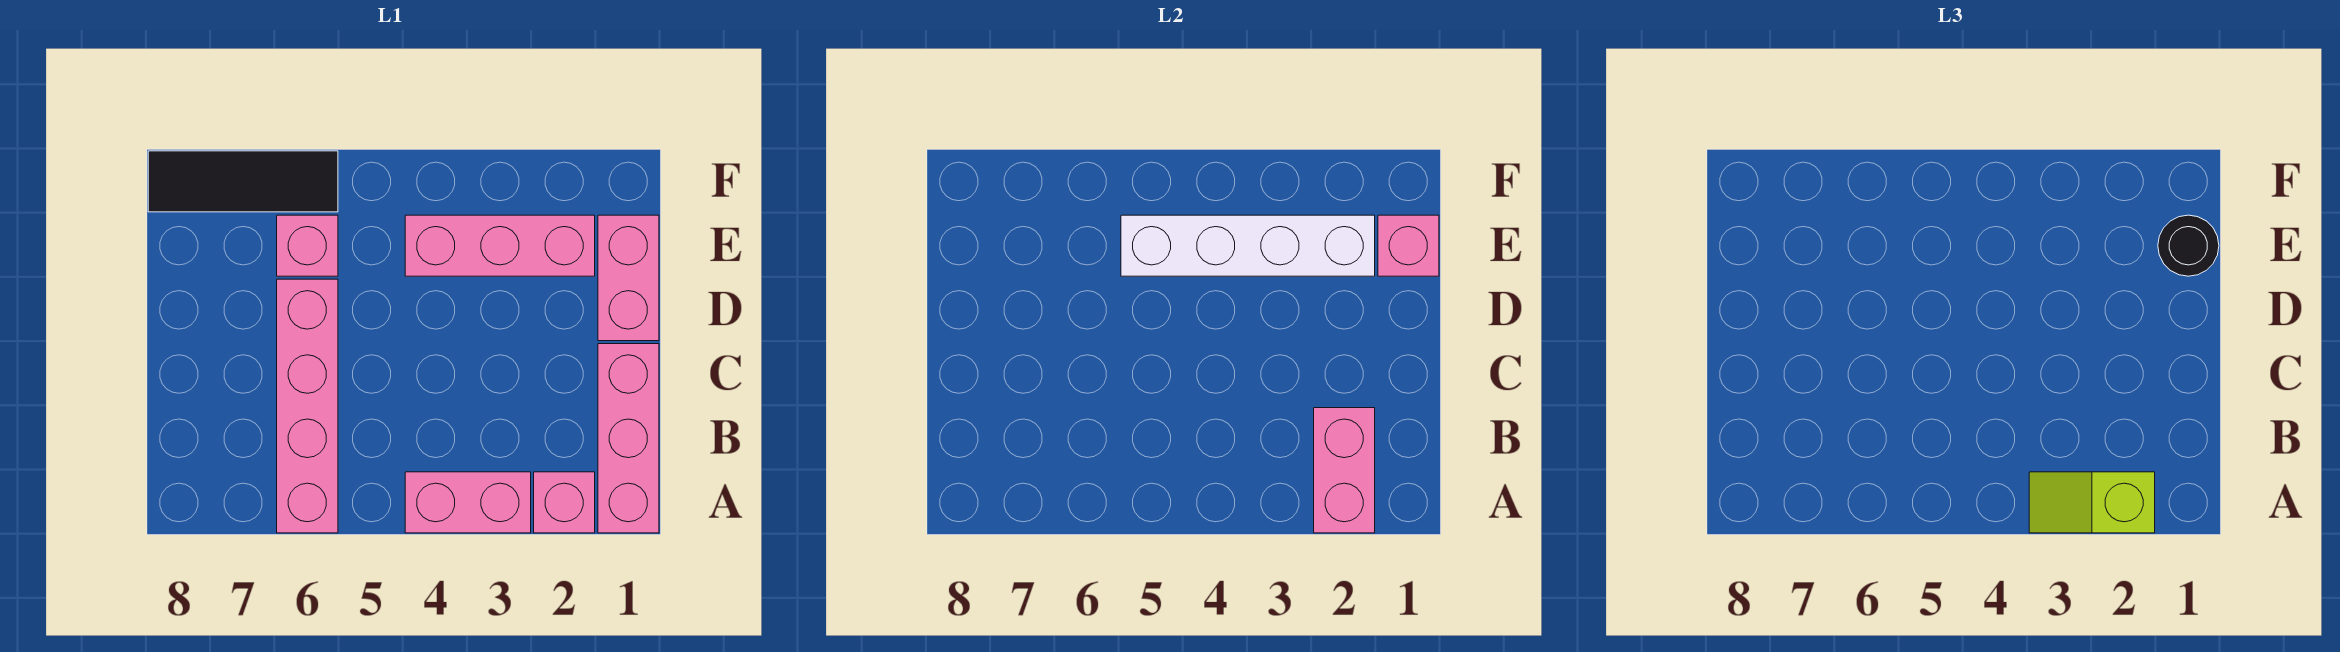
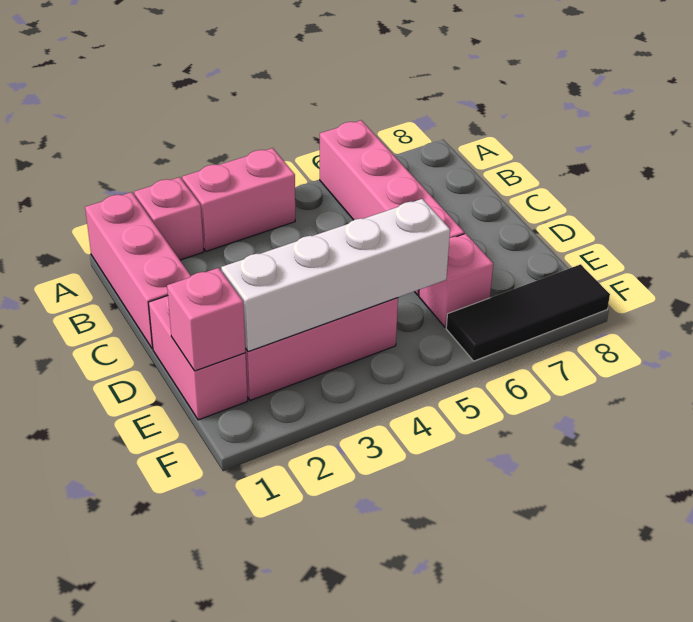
pink 1x2 brick [1314,408,1375,533] -> none
lime 1x2 slope [2029,472,2155,533] -> none
black 1x1 round brick [2158,215,2219,276] -> none

